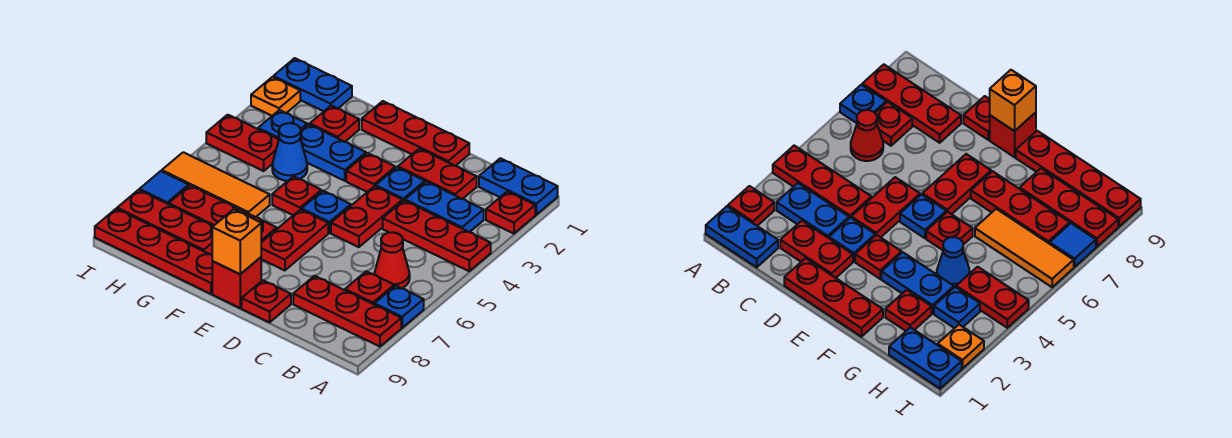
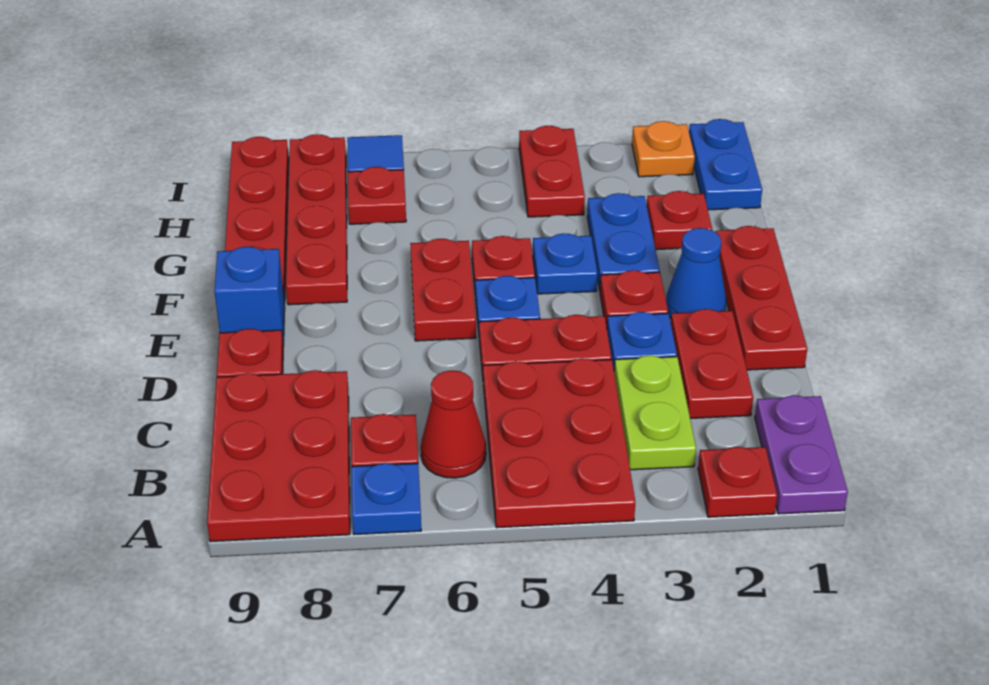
blue 1x2 plate [479,158,558,215] -> purple 1x2 plate [755,395,848,514]
red 1x3 plate [383,201,491,271] -> red 2x3 plate [483,358,635,528]
red 1x3 plate [293,276,401,347] -> red 2x3 plate [207,370,350,542]
blue 1x2 plate [405,182,484,232] -> lime 1x2 plate [614,356,696,470]
red 1x2 plate [261,209,328,271] -> red 1x2 plate turned to [410,239,476,341]
red 1x1 brick [212,257,261,308] -> blue 1x1 brick [214,247,285,346]
orange 1x1 brick [212,209,261,274] -> none
red 1x3 plate [169,185,277,242] -> red 1x1 plate [348,167,406,224]
blue 1x1 cone [272,123,307,181] -> blue 1x1 cone moved to [666,228,726,318]
orange 1x3 tile [162,152,270,217] -> none
red 1x3 plate [117,190,213,255] -> red 1x4 plate [286,134,347,305]
blue 1x1 plate [258,110,307,139] -> blue 1x1 plate moved to [533,233,597,294]

